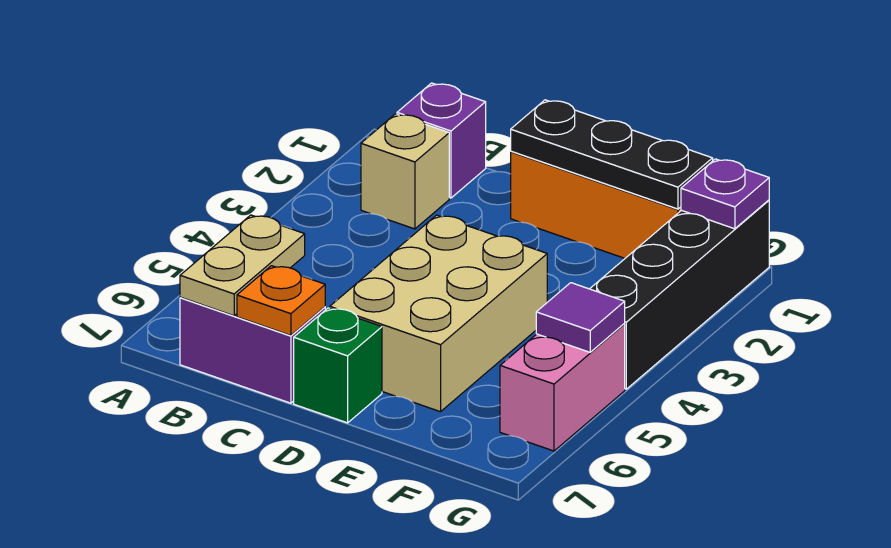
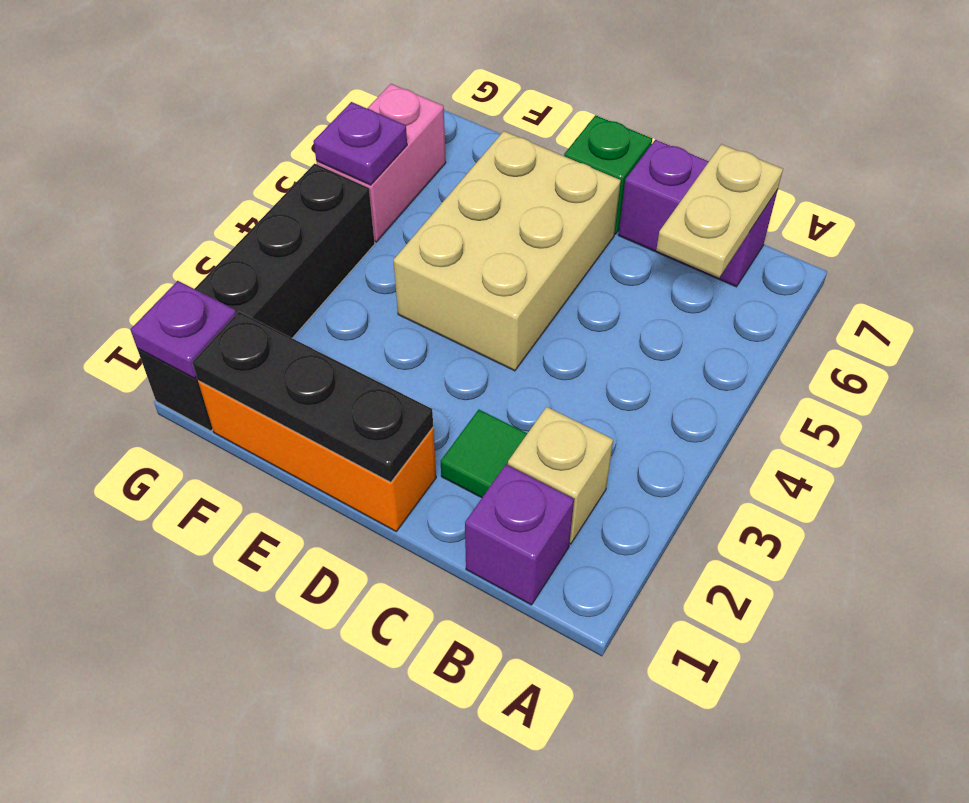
none -> green 1x1 tile [441,410,527,498]
orange 1x1 plate [237,266,325,335] -> none
purple 1x1 tile [536,283,625,352] -> purple 1x1 plate [313,102,407,185]

